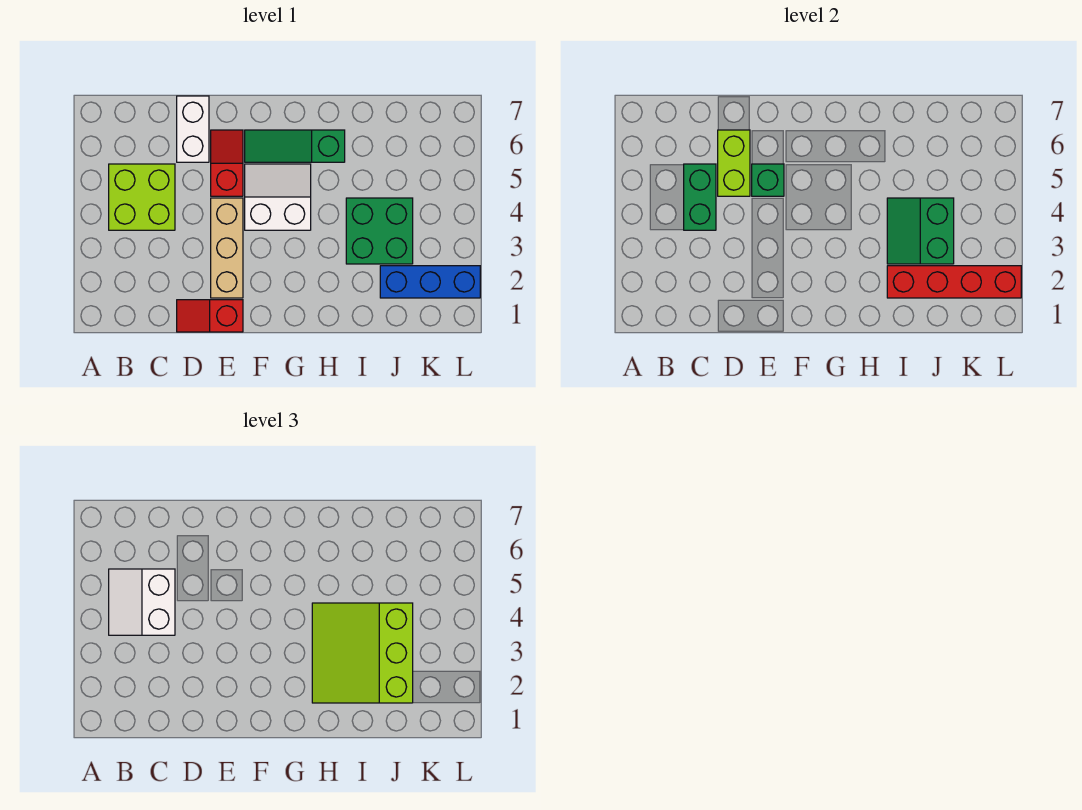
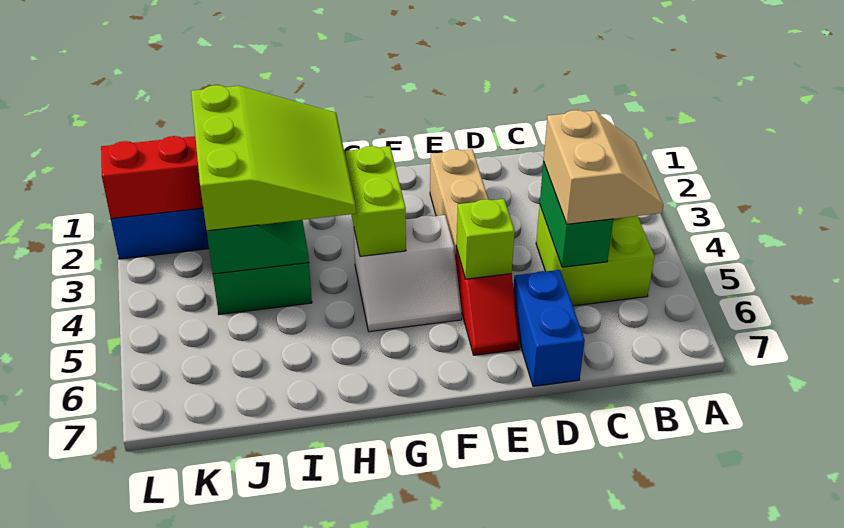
white 2x2 slope [109,569,175,635] -> tan 2x2 slope [544,110,663,224]
red 1x2 slope [177,300,243,332] -> none
lime 1x2 brick [718,130,750,196] -> lime 1x2 brick moved to [345,146,406,256]
white 1x2 brick [177,96,209,162] -> blue 1x2 brick [513,270,585,386]
green 1x1 brick [752,164,784,196] -> lime 1x1 brick [456,199,515,279]
green 1x3 slope [245,130,345,162] -> none

